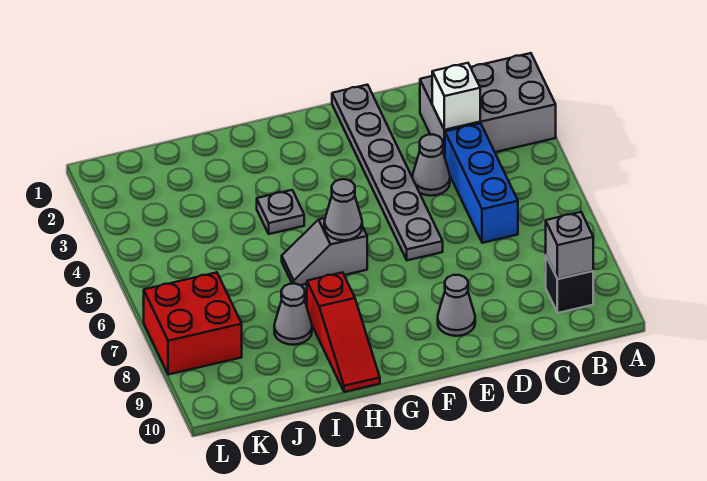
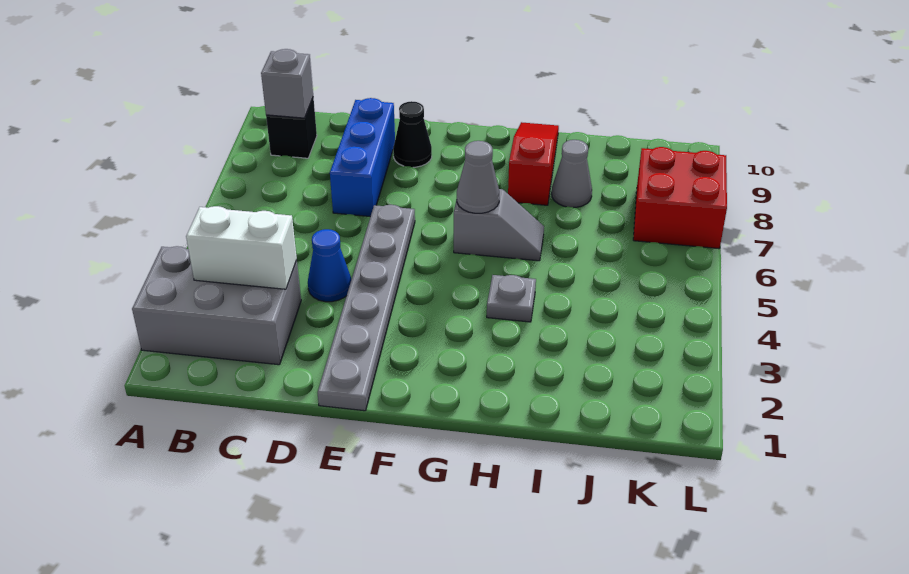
white 1x1 brick [432,63,480,130] -> white 1x2 brick [186,206,297,289]
blue 1x3 brick [445,123,518,243] -> blue 1x3 brick moved to [330,98,395,217]
grey 1x1 cone [412,134,450,196] -> blue 1x1 cone [308,229,351,302]
grey 1x1 cone [438,275,475,336] -> black 1x1 cone [393,101,432,167]

